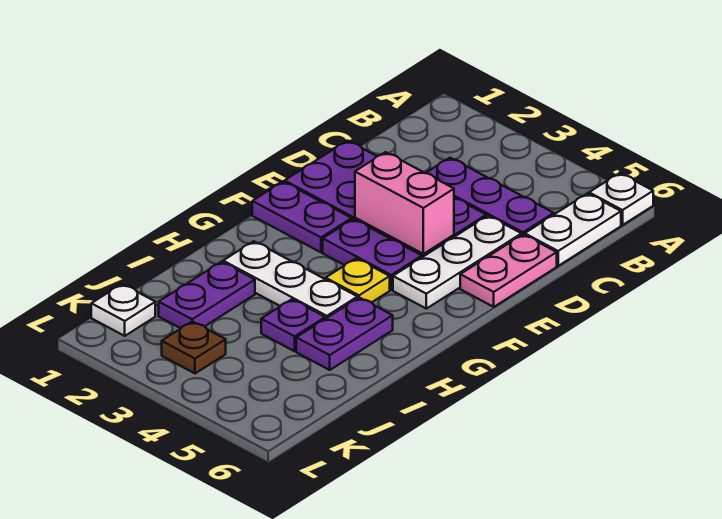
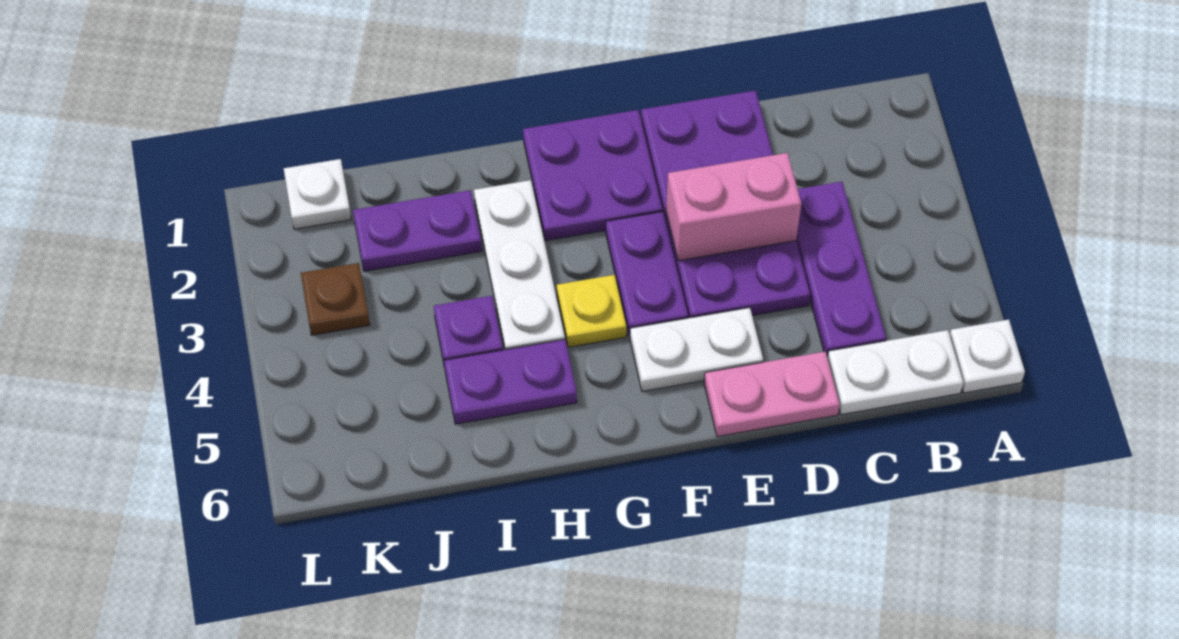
white 1x3 plate [393,216,522,309] -> white 1x2 plate [630,308,763,392]
pink 1x2 brick [355,152,454,254] -> pink 1x2 brick turned to [666,153,801,261]
purple 1x2 plate [252,182,352,252] -> purple 2x2 plate [523,110,663,241]

